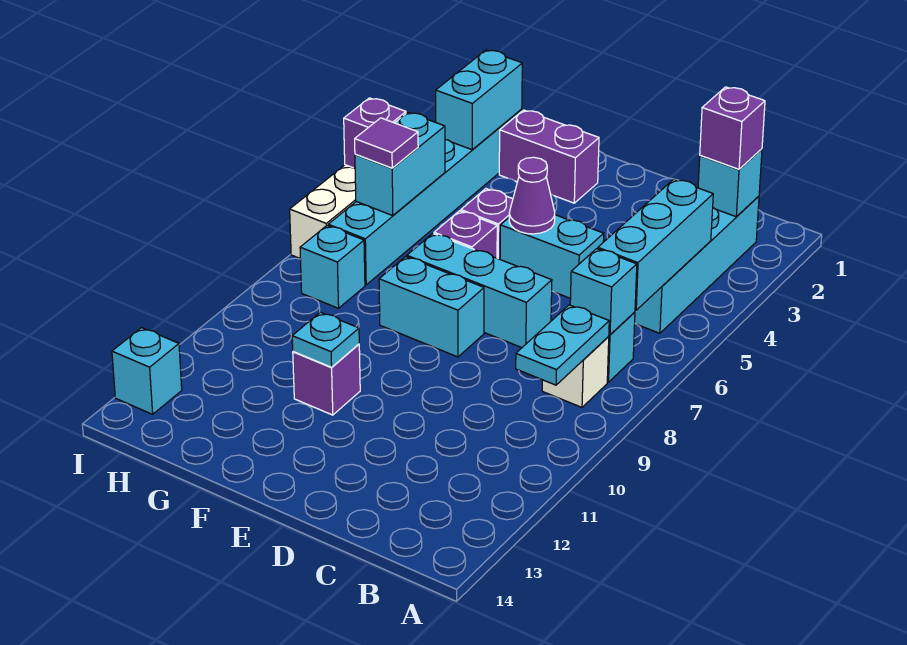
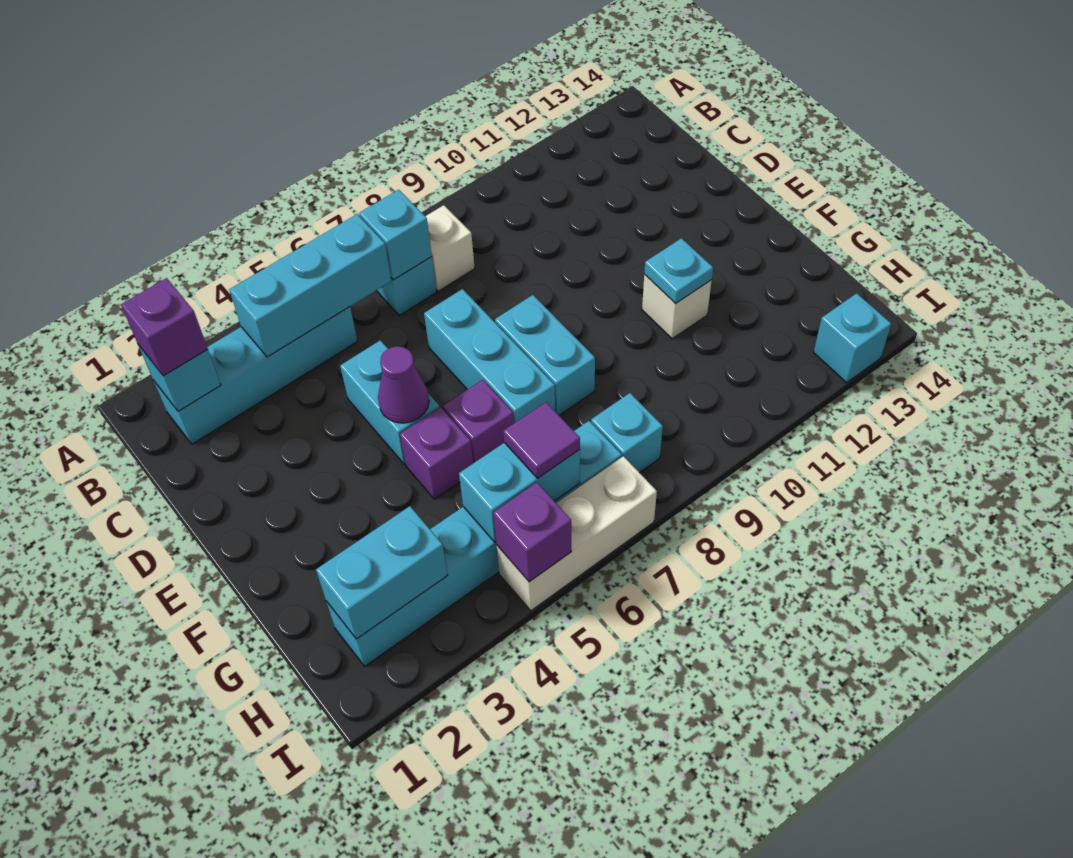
cyan 1x2 plate [516,305,609,385] -> none
purple 1x2 brick [499,110,599,203] -> none
purple 1x1 brick [293,344,360,415] -> white 1x1 brick [642,274,712,339]

